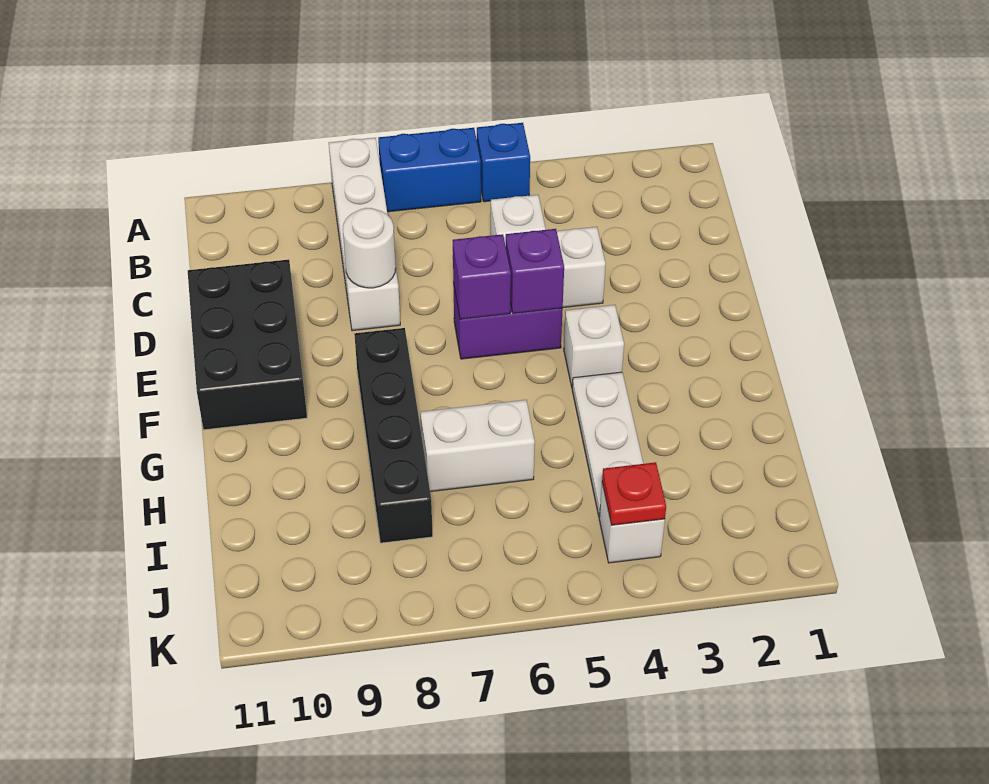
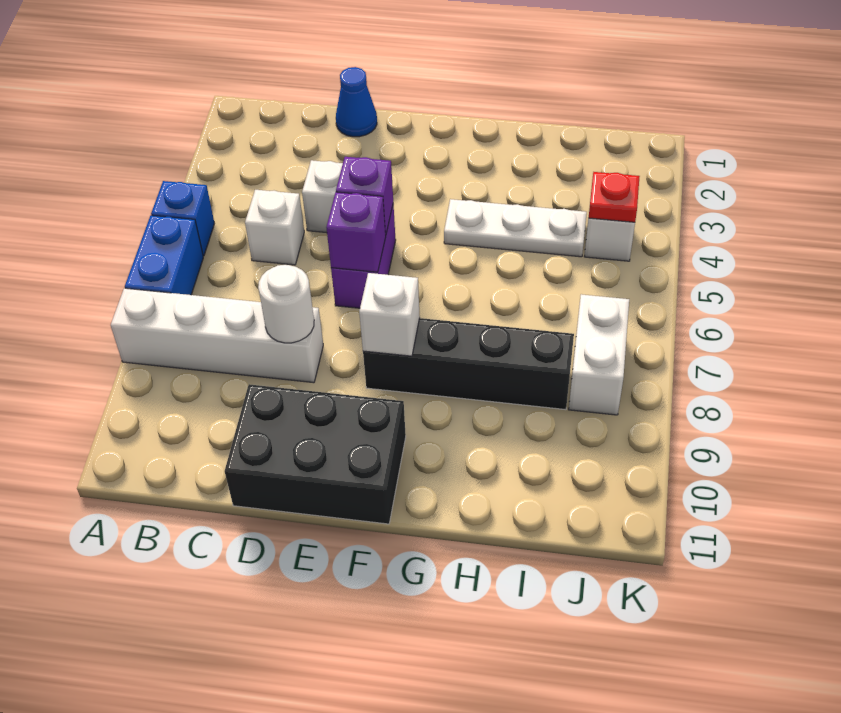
none -> blue 1x1 cone [336,67,377,137]
white 1x1 brick [564,305,624,387] -> white 1x1 brick moved to [359,273,420,356]
white 1x2 brick [421,400,535,492] -> white 1x2 brick moved to [569,294,629,415]

